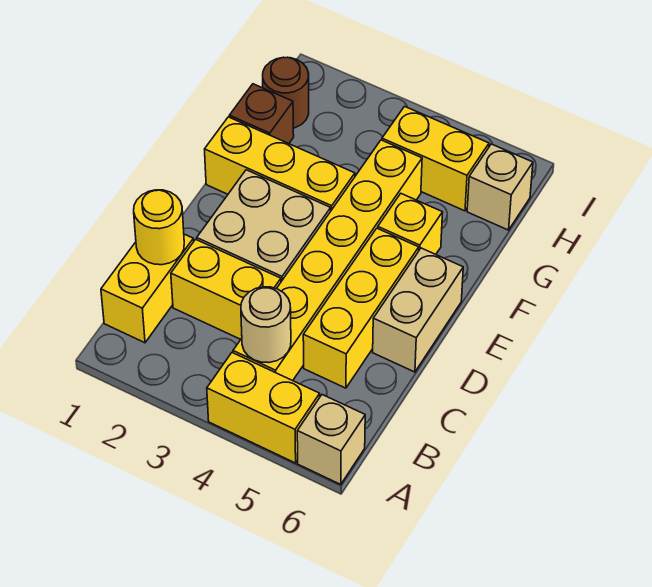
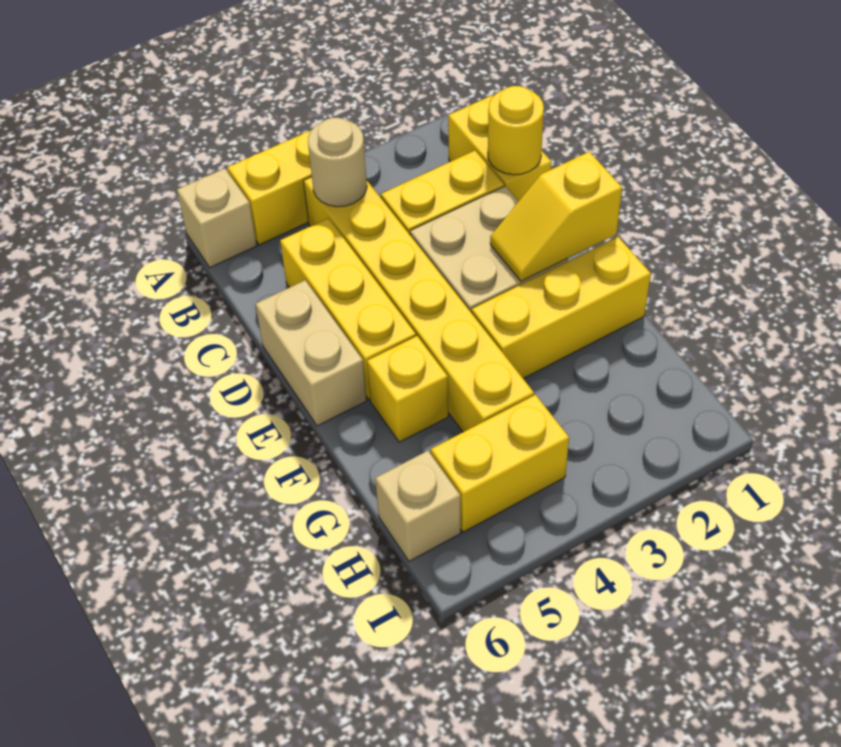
none -> yellow 1x2 slope [490,152,622,281]
brown 1x1 brick [229,84,294,144] -> none
brown 1x1 round brick [263,57,309,128] -> none

